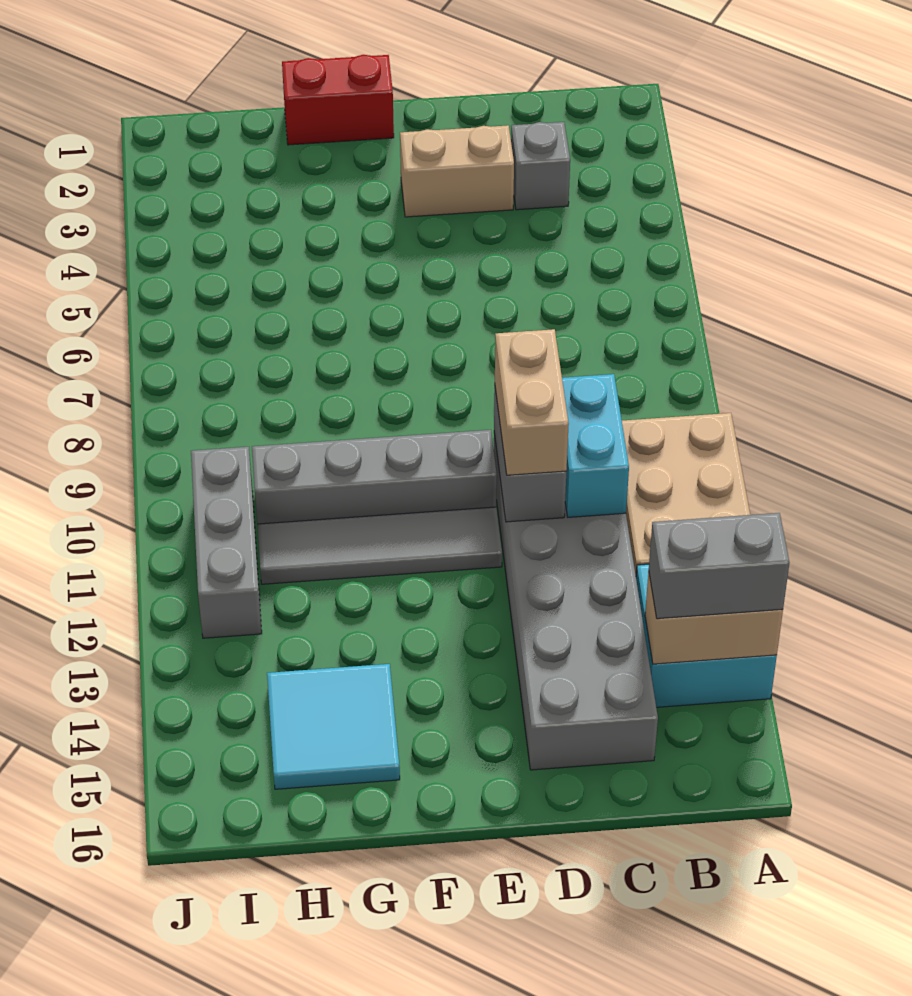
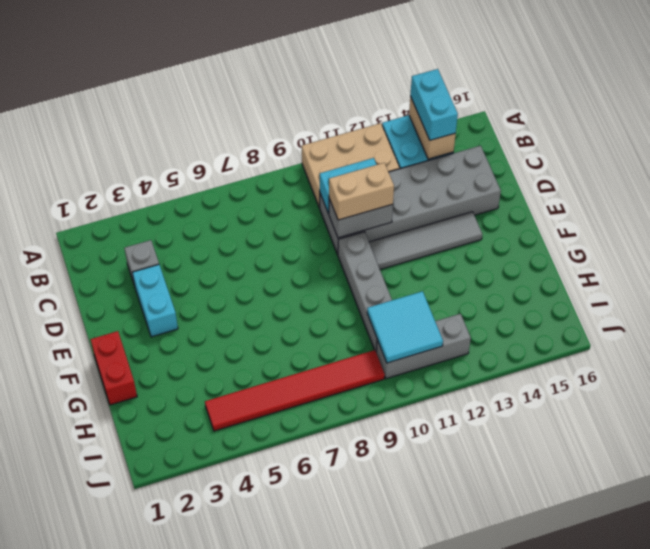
grey 1x2 brick [649,513,789,619] -> cyan 1x2 brick [410,69,458,140]
tan 1x2 brick [400,125,514,217] -> cyan 1x2 brick [132,265,178,337]
grey 1x4 tile [257,507,502,584] -> grey 1x4 tile turned to [369,212,482,269]
cyan 2x2 tile [267,664,400,789] -> cyan 2x2 tile moved to [367,291,443,363]
none -> red 1x6 tile [205,350,385,431]

